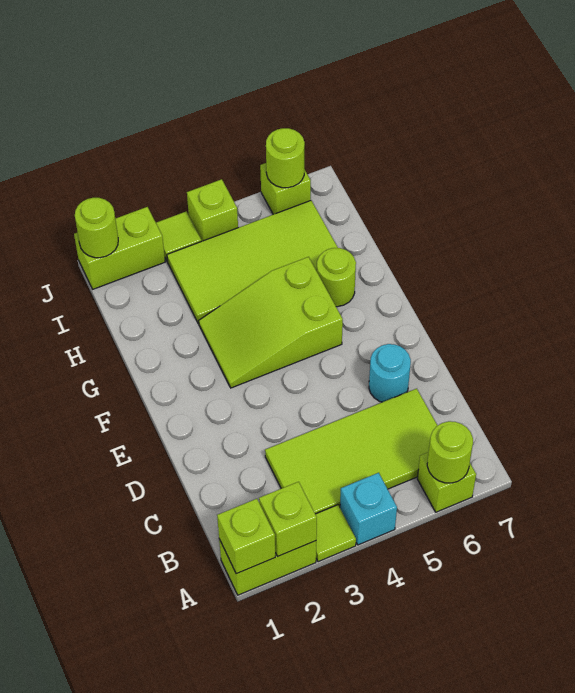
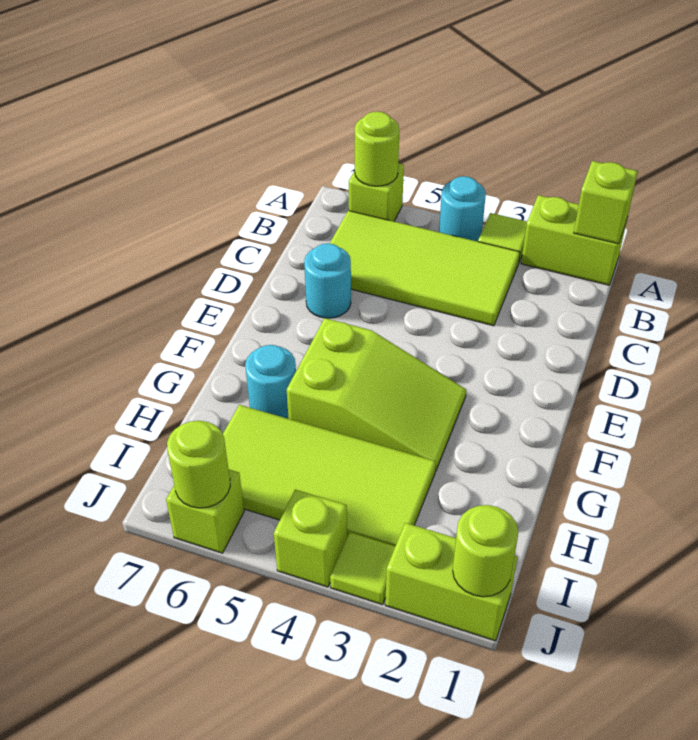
lime 1x1 brick [259,482,317,556] -> none
cyan 1x1 brick [340,473,397,545] -> cyan 1x1 round brick [439,176,486,242]
lime 1x1 round brick [317,248,356,307] -> cyan 1x1 round brick [245,345,296,419]

